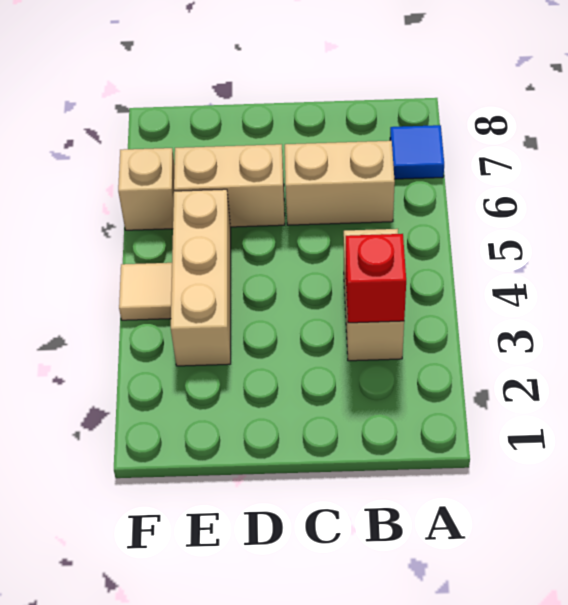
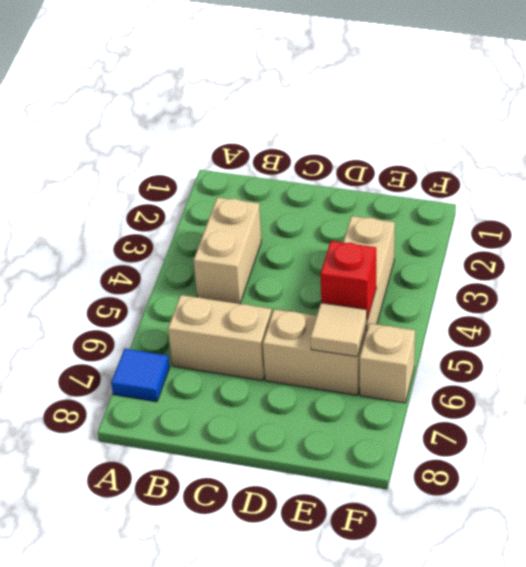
red 1x1 brick [346,234,406,323] -> red 1x1 brick moved to [321,241,376,319]
tan 1x1 tile [119,263,172,320] -> tan 1x1 tile moved to [311,303,367,357]

